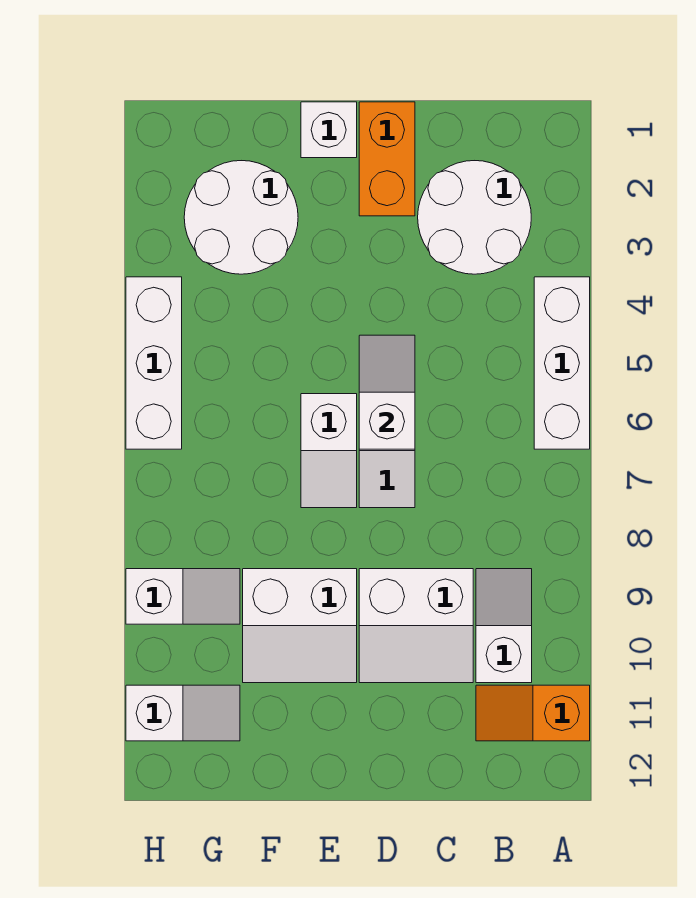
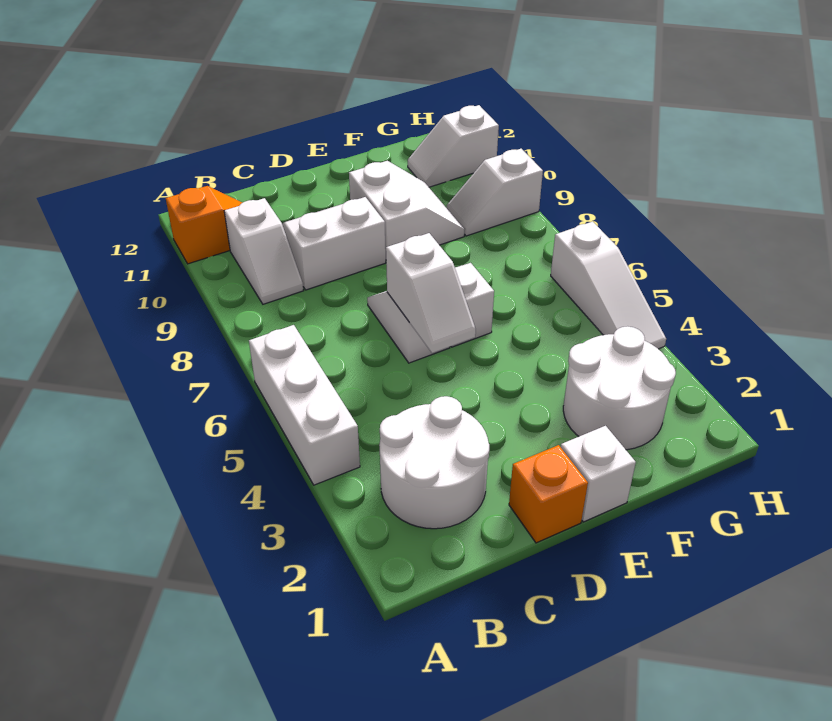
orange 1x2 brick [359,102,415,216] -> orange 1x1 brick [509,445,588,543]
white 2x2 slope [243,569,357,683] -> white 2x2 slope turned to [349,161,464,249]
white 1x3 brick [126,277,182,449] -> white 1x3 slope [551,222,666,349]

